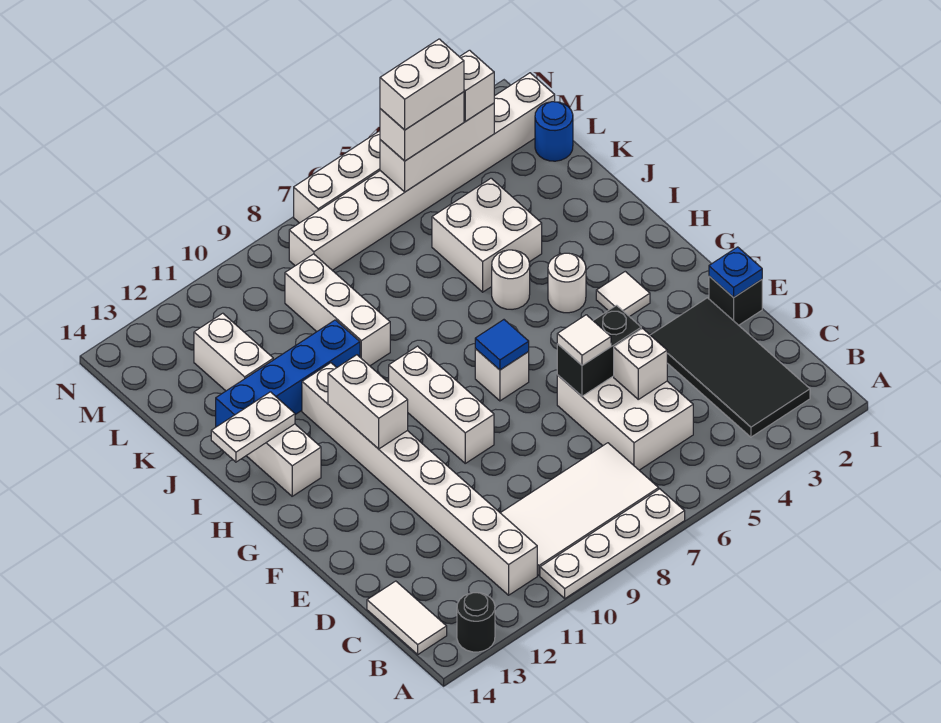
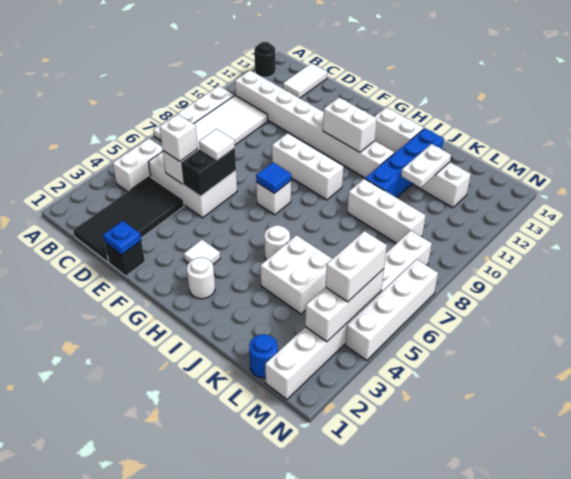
black 2x4 tile [651,298,810,437] -> black 2x4 tile turned to [73,177,184,262]
white 1x2 tile [367,581,447,654] -> white 1x2 tile turned to [283,63,327,98]
white 1x1 round brick [548,253,586,313] -> white 1x1 round brick moved to [187,257,215,299]
white 1x2 plate [211,392,295,462] -> white 1x2 plate moved to [401,144,451,188]
white 1x1 brick [460,50,494,121] -> white 1x1 brick moved to [160,114,198,161]
white 1x2 brick [380,39,464,130] -> white 1x2 brick moved to [113,138,163,192]

